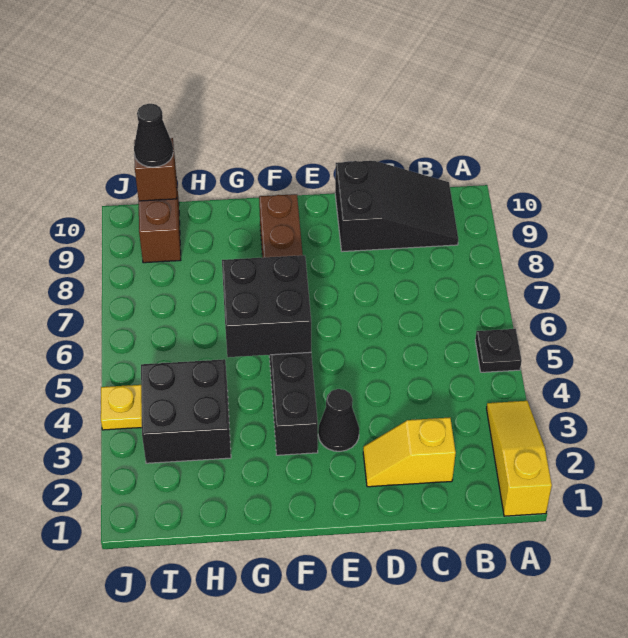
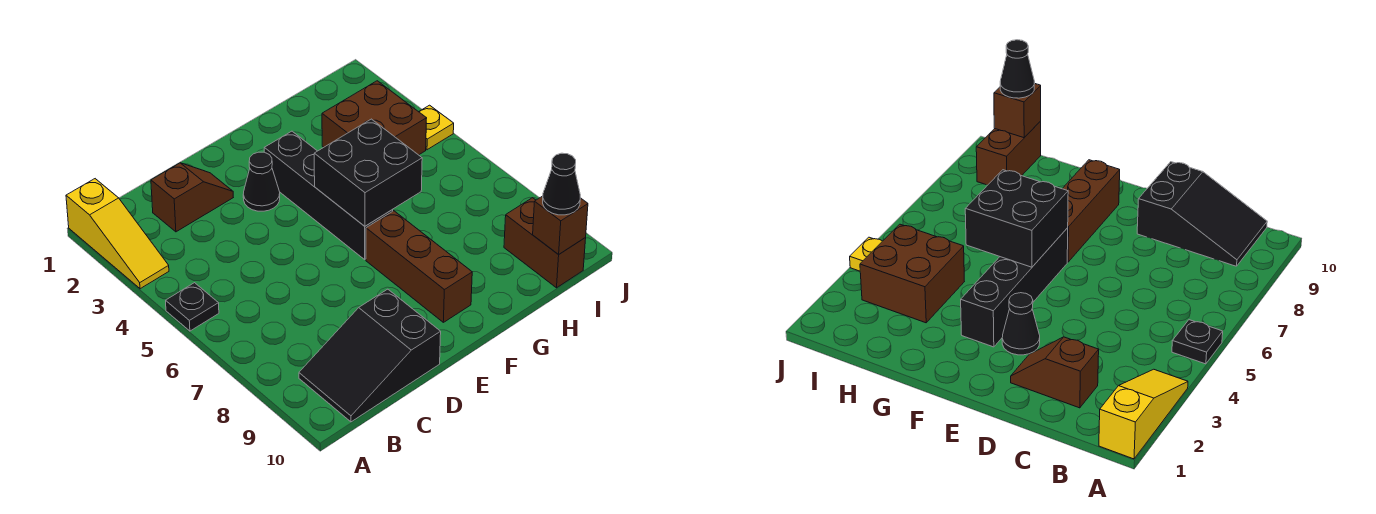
yellow 1x2 slope [363,418,456,487] -> brown 1x2 slope [151,163,233,232]
black 2x2 brick [141,359,231,463] -> brown 2x2 brick [322,81,427,155]

